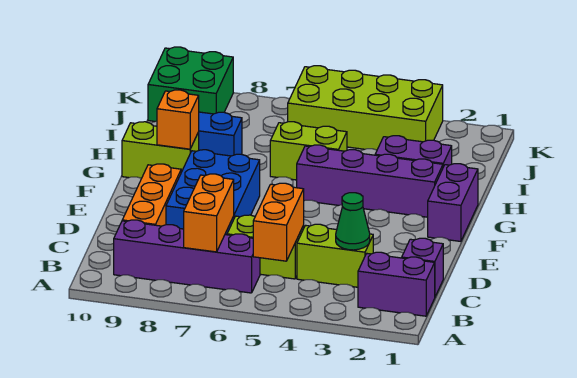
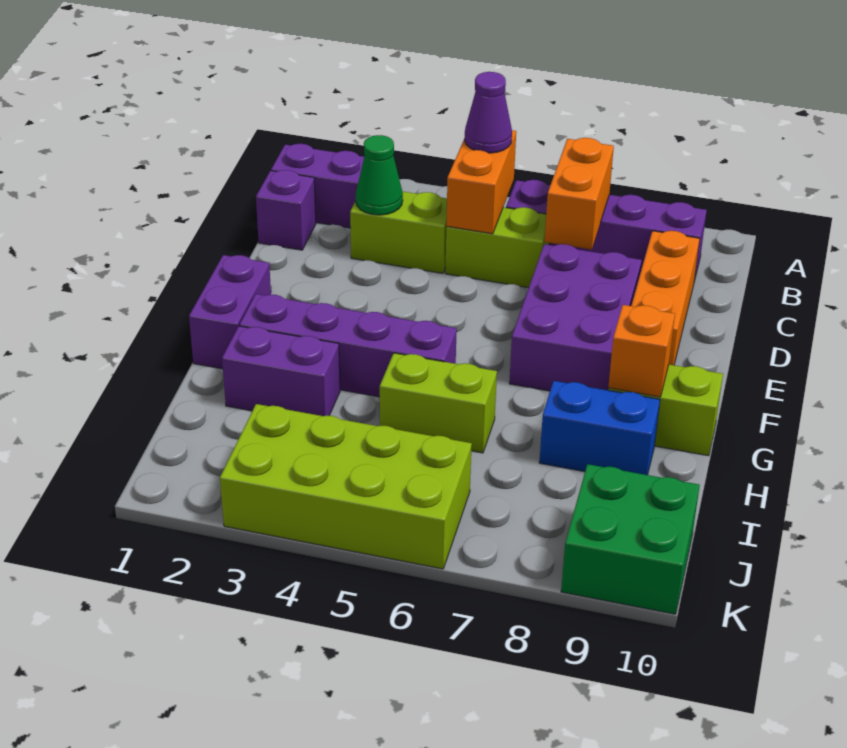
none -> purple 1x1 cone [465,72,512,153]
blue 2x3 brick [166,150,260,235] -> purple 2x3 brick [509,244,642,391]

